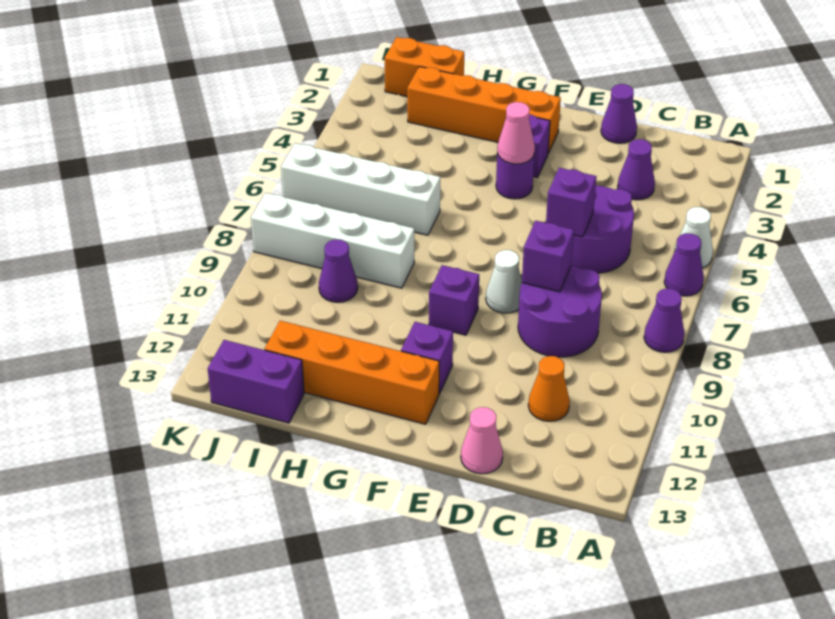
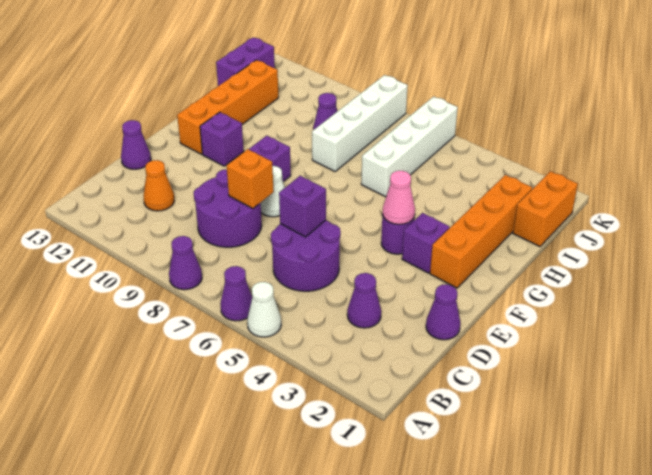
purple 1x1 brick [522,221,574,292] -> orange 1x1 brick [226,149,274,209]
pink 1x1 cone [461,407,503,474] -> purple 1x1 cone [121,120,151,169]

